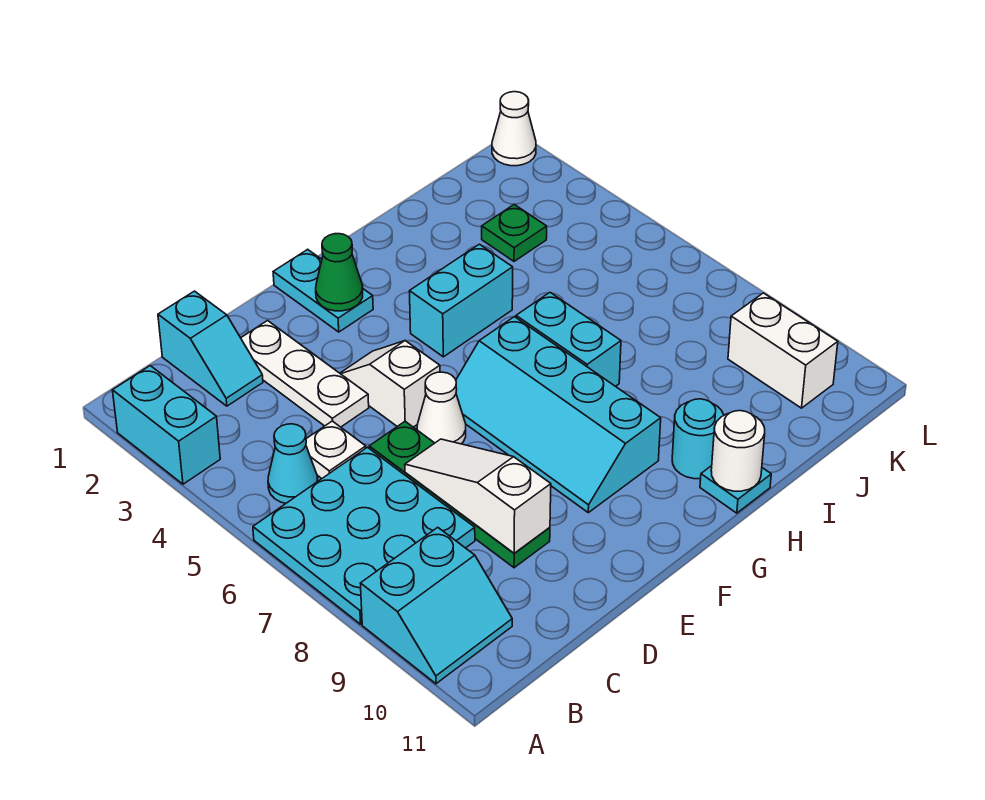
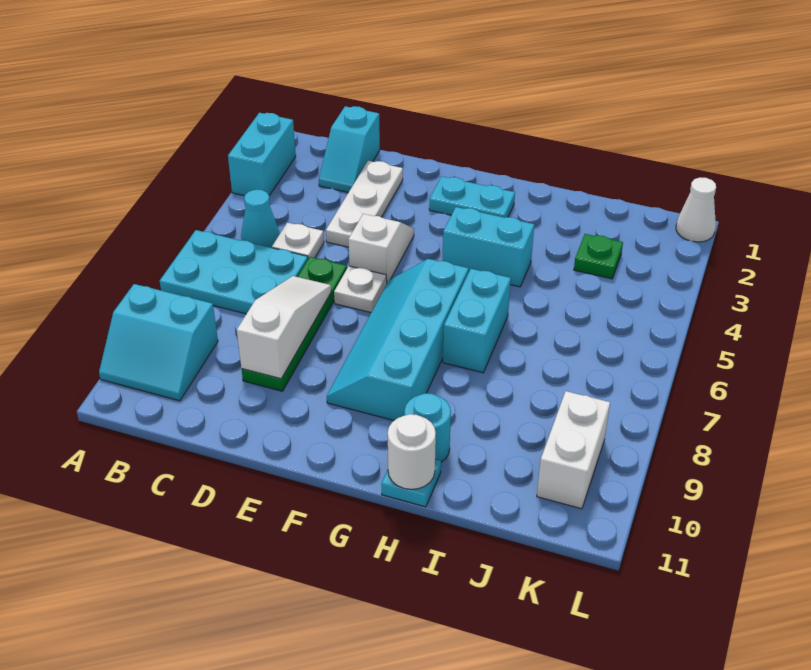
cyan 3x3 plate [253,447,475,624] -> cyan 2x3 plate [160,230,308,314]
white 1x1 cone [417,372,466,444] -> white 1x1 plate [334,266,387,312]
cyan 1x2 plate [273,249,373,332] -> cyan 1x2 plate turned to [429,176,515,218]
green 1x1 cone [316,234,363,311] -> none

